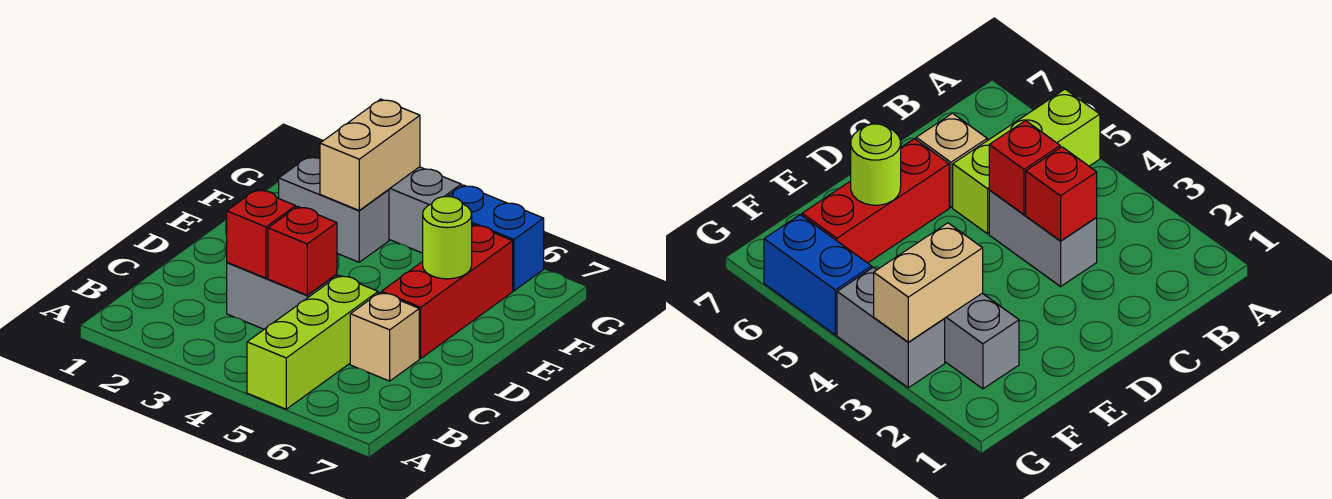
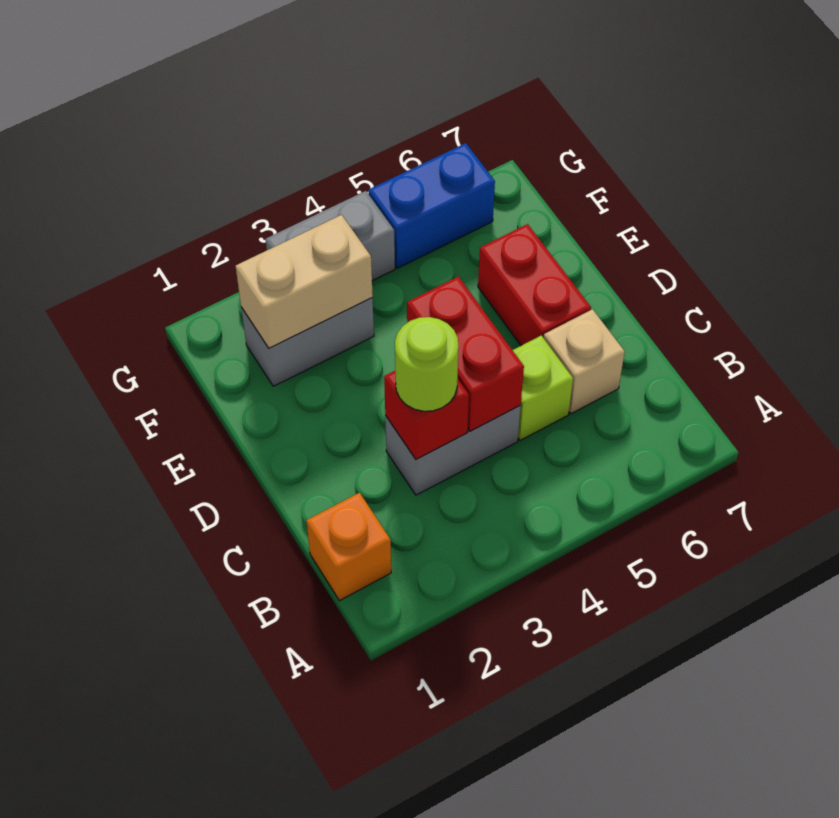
lime 1x3 brick [247,275,378,409] -> lime 1x1 brick [513,336,573,440]
none -> orange 1x1 brick [306,493,391,601]
red 1x1 brick [268,206,337,295] -> red 1x2 brick [407,277,524,431]
red 1x3 brick [382,225,513,358] -> red 1x2 brick [478,224,591,346]
lime 1x1 round brick [423,196,472,279] -> lime 1x1 round brick moved to [395,317,459,411]
tan 1x2 brick [320,99,420,211] -> tan 1x2 brick turned to [236,215,373,348]

